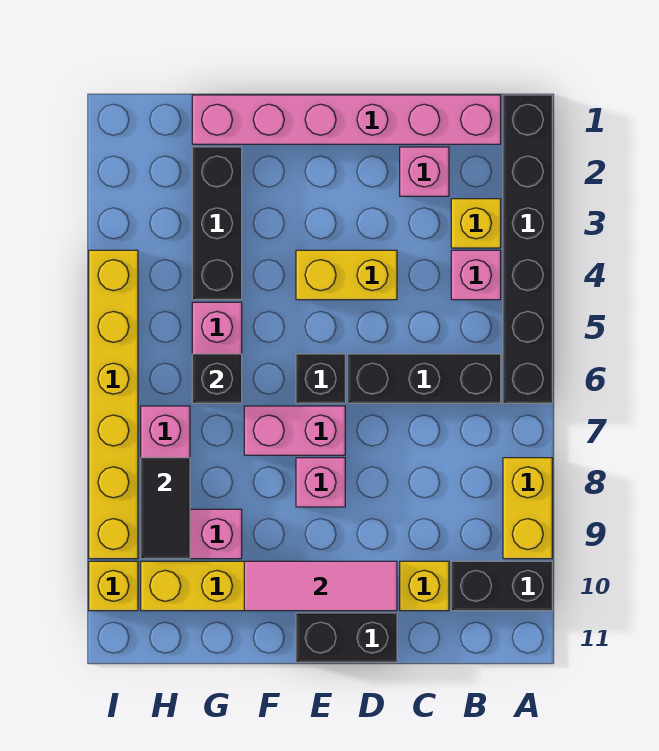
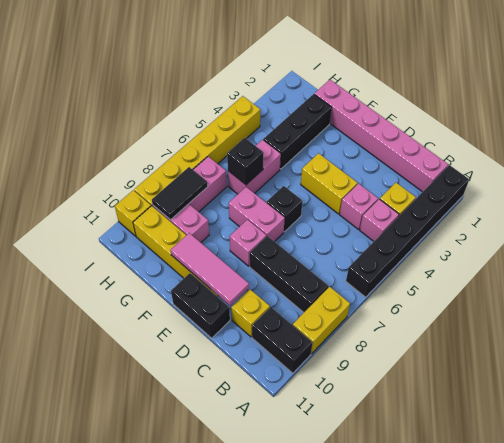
black 1x3 brick [348,354,501,403] -> black 1x3 brick moved to [249,236,329,312]
pink 1x1 brick [400,147,449,196] -> pink 1x1 brick moved to [340,184,378,229]

